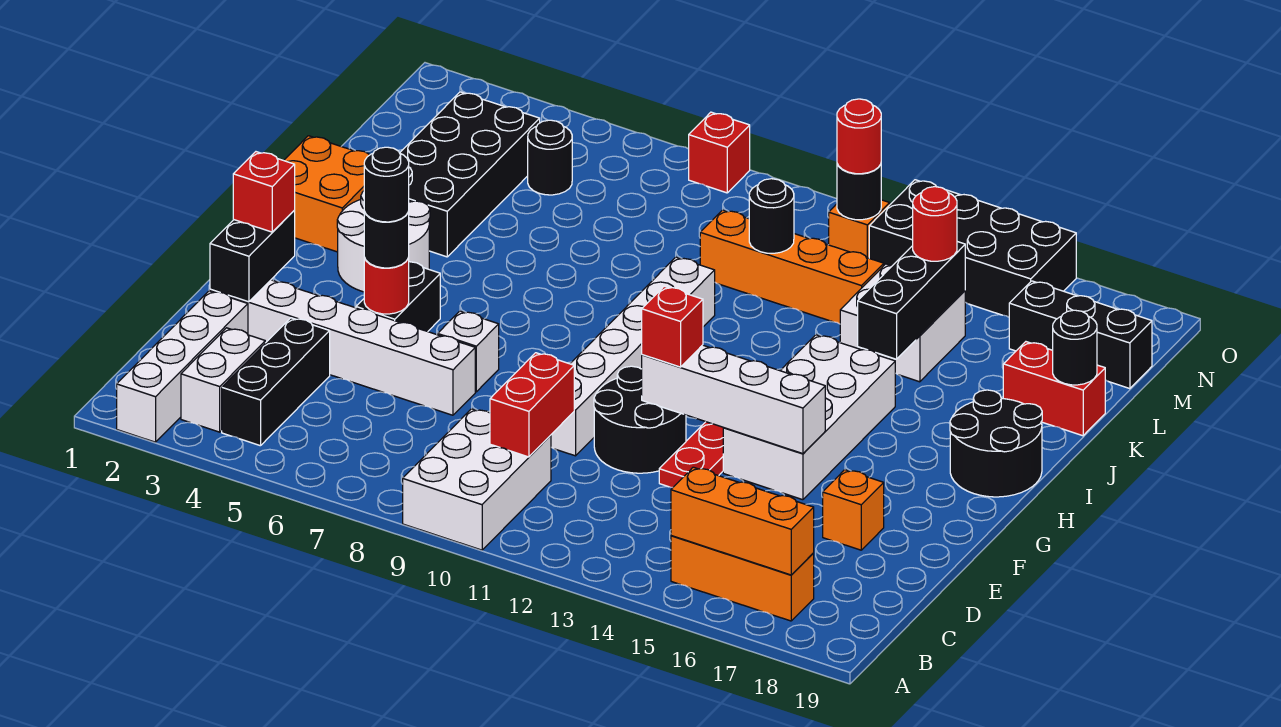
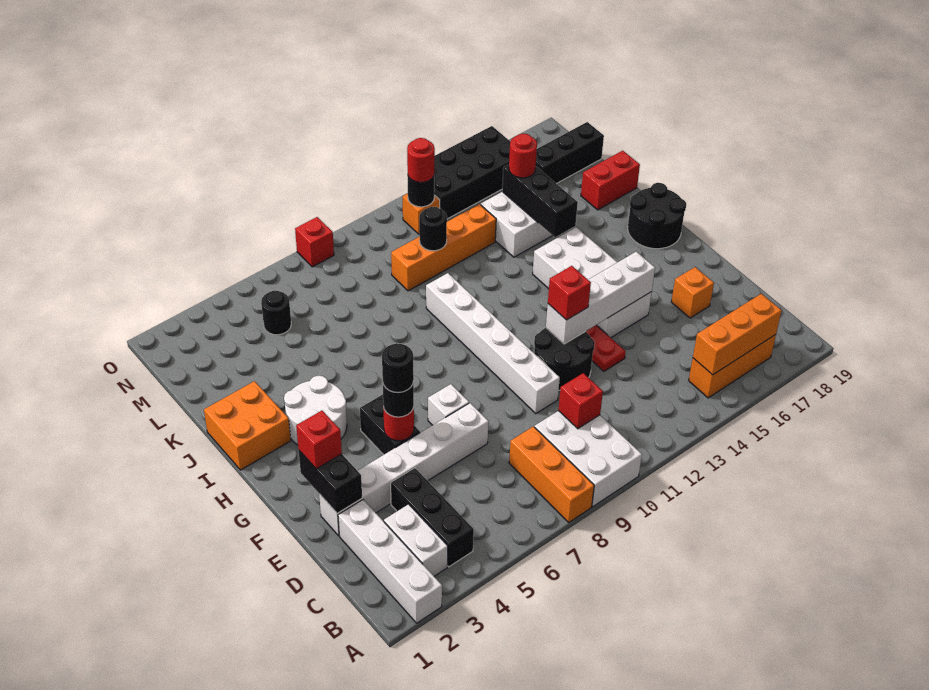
none -> orange 1x3 brick [509,427,594,522]
red 1x2 brick [490,353,574,457] -> red 1x1 brick [558,373,603,429]
black 2x4 brick [400,92,540,257] -> none
black 1x1 round brick [1053,310,1097,385] -> none

